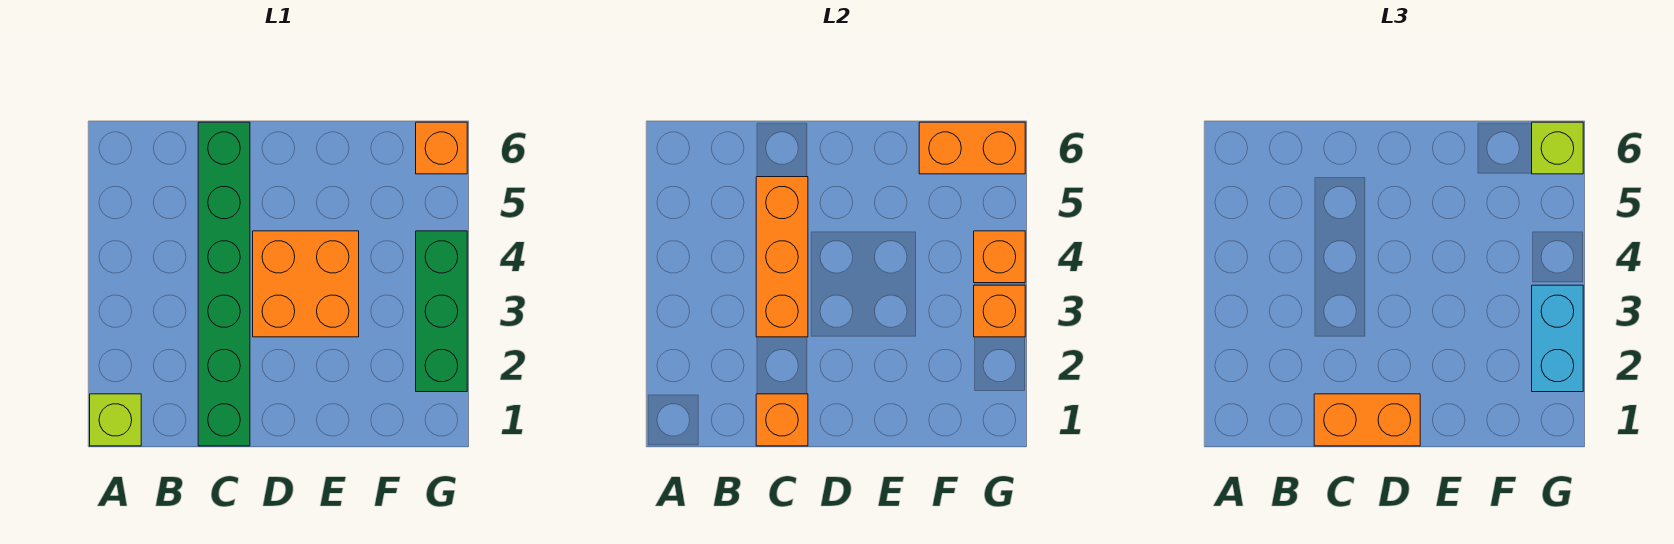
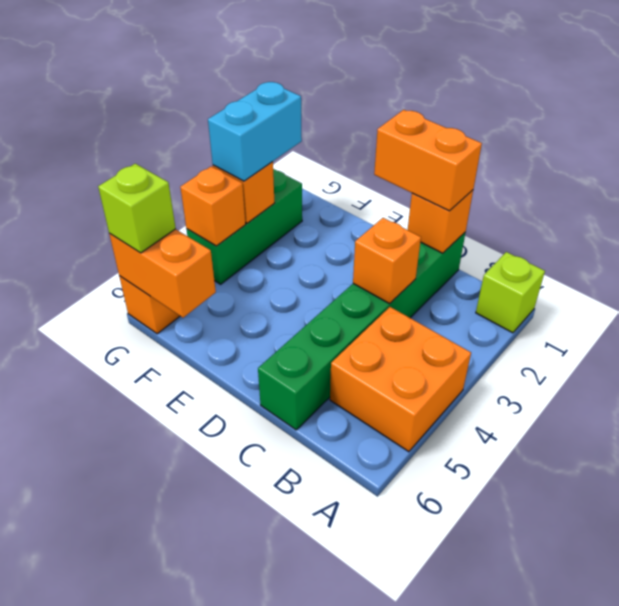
orange 1x3 brick [756,177,808,337] -> orange 1x1 brick [353,218,421,304]
orange 2x2 brick [253,231,359,337] -> orange 2x2 brick moved to [330,307,471,452]

